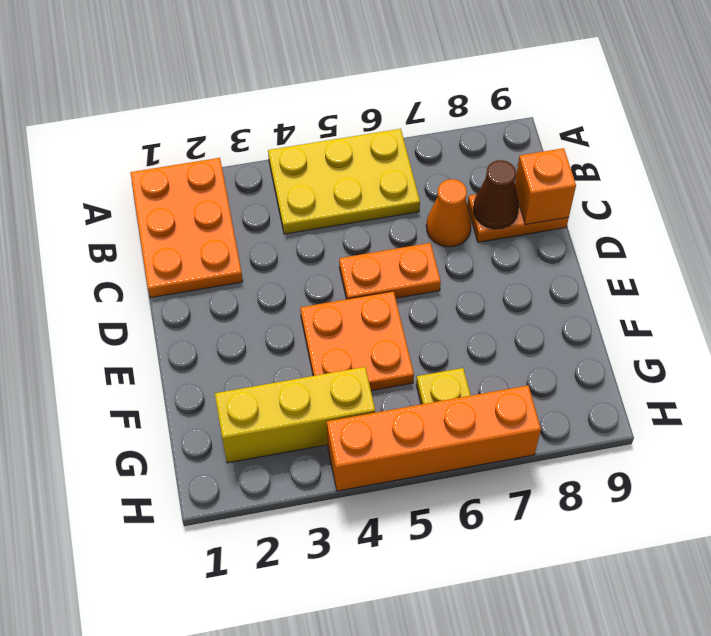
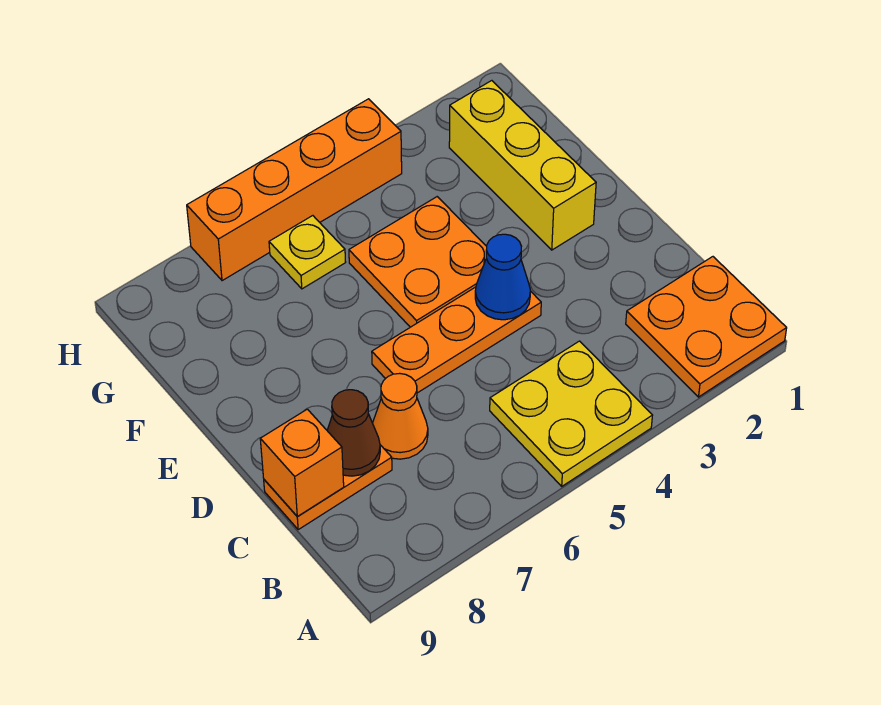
orange 2x3 plate [130,158,243,298] -> orange 2x2 plate [626,257,787,397]
yellow 2x3 plate [268,129,420,234] -> yellow 2x2 plate [490,341,653,486]
none -> blue 1x1 cone [475,234,530,320]
orange 1x2 plate [339,243,441,299] -> orange 1x3 plate [372,287,541,393]
yellow 1x3 brick [215,367,375,463] -> yellow 1x3 brick turned to [449,81,596,250]

